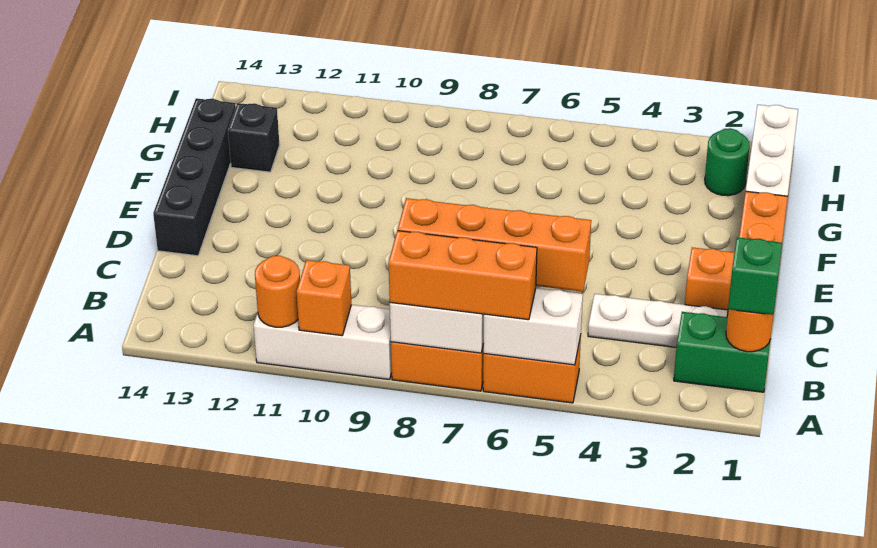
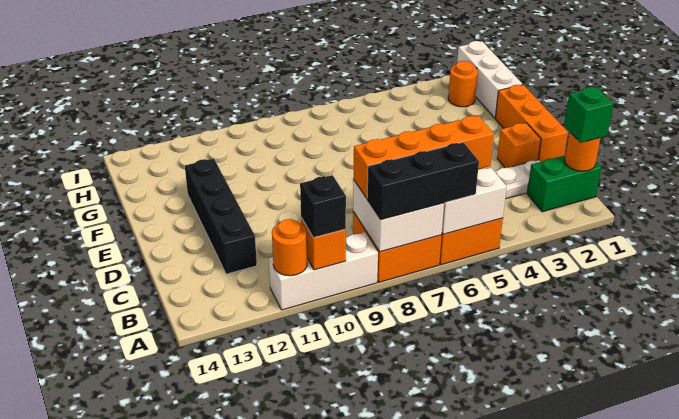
orange 1x3 brick [389,231,537,320] -> black 1x3 brick [367,142,479,220]
black 1x4 brick [153,98,236,256] -> black 1x4 brick moved to [185,159,257,274]
black 1x1 brick [228,103,279,172] -> black 1x1 brick moved to [300,175,346,238]
green 1x1 round brick [705,128,749,196] -> orange 1x1 round brick [448,61,478,107]

